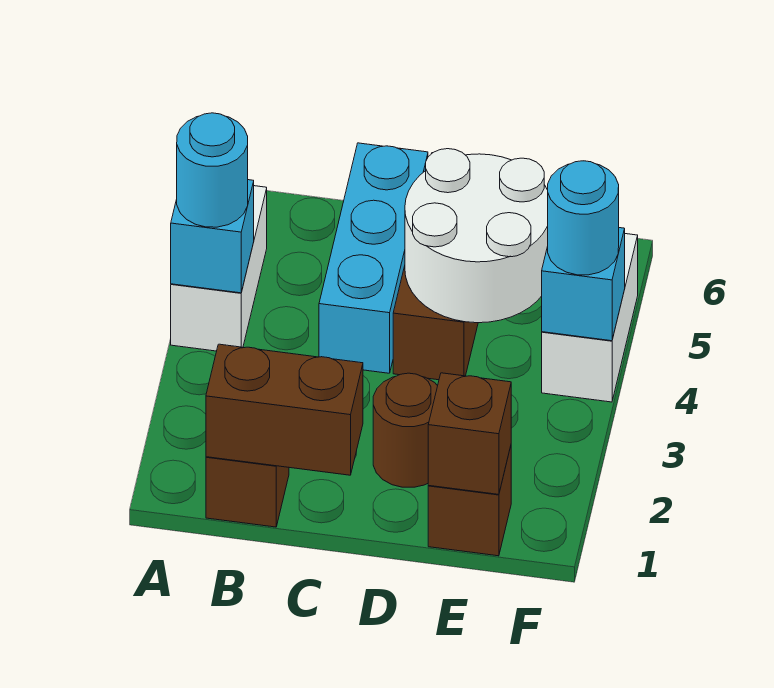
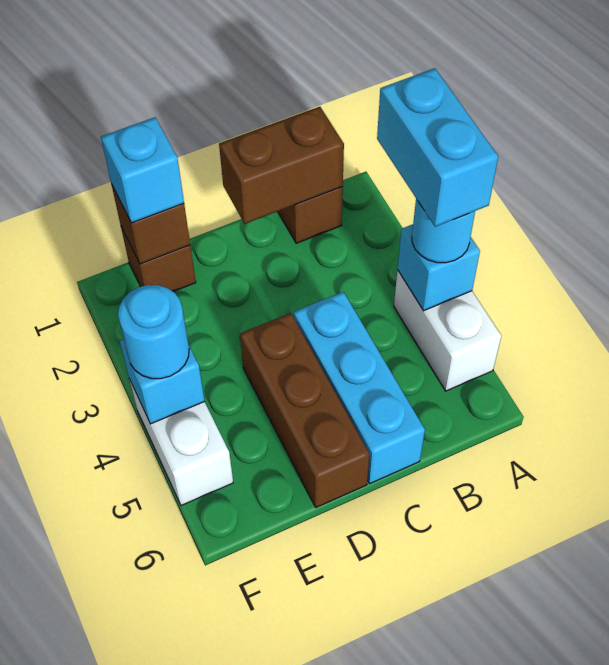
none -> cyan 1x2 brick [377,68,498,227]
brown 1x1 round brick [373,373,437,487] -> none
white 2x2 round brick [405,149,548,323] -> none
none -> cyan 1x1 brick [101,117,184,223]

